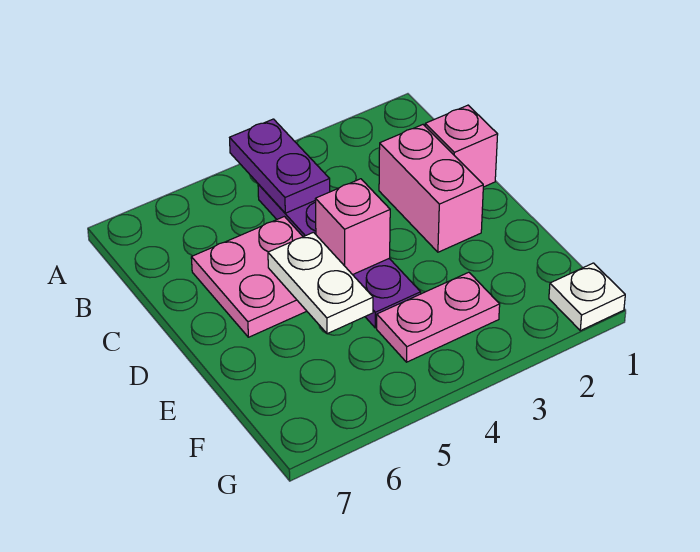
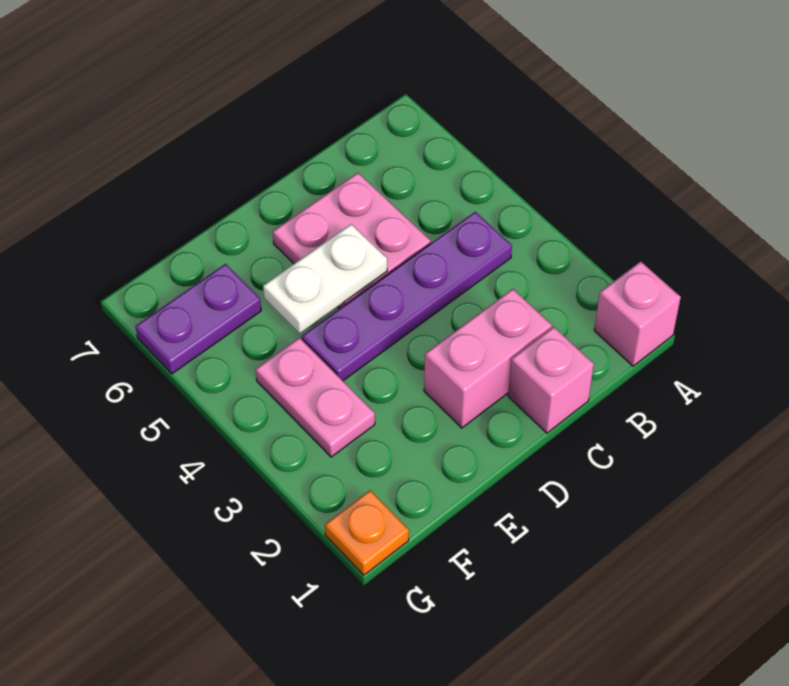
purple 1x2 plate [230,119,330,213] -> purple 1x2 plate moved to [135,264,261,374]
pink 1x1 brick [315,179,390,275] -> pink 1x1 brick moved to [594,261,681,366]
white 1x1 plate [549,263,625,331] -> orange 1x1 plate [325,490,409,575]

